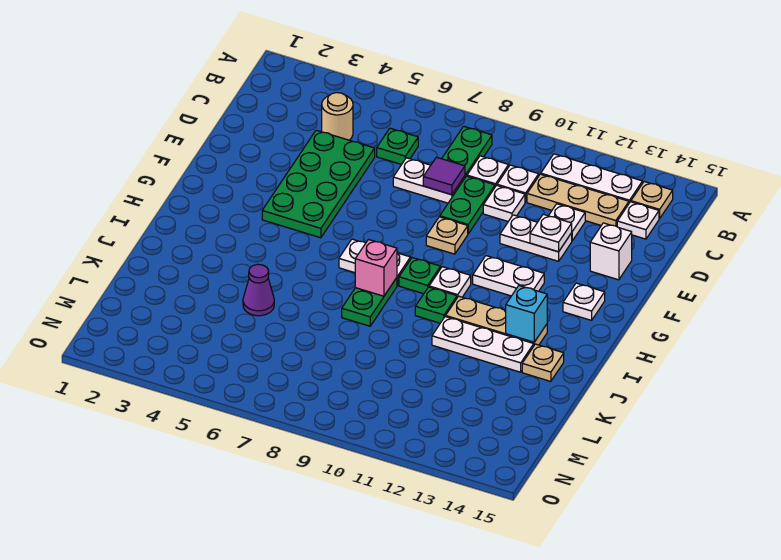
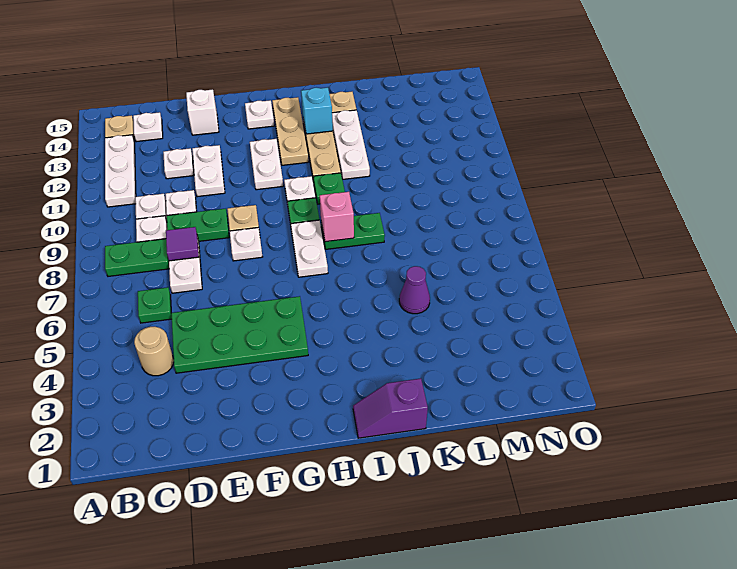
tan 1x3 plate [527,174,629,226] -> tan 1x3 plate moved to [272,97,309,165]
white 1x1 plate [530,214,572,252] -> white 1x1 plate moved to [230,227,262,261]
none -> purple 1x2 slope [353,378,428,438]

